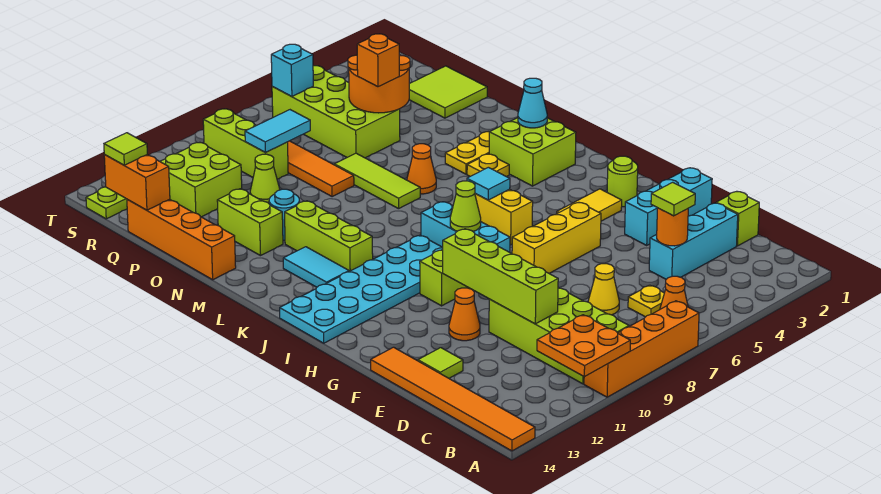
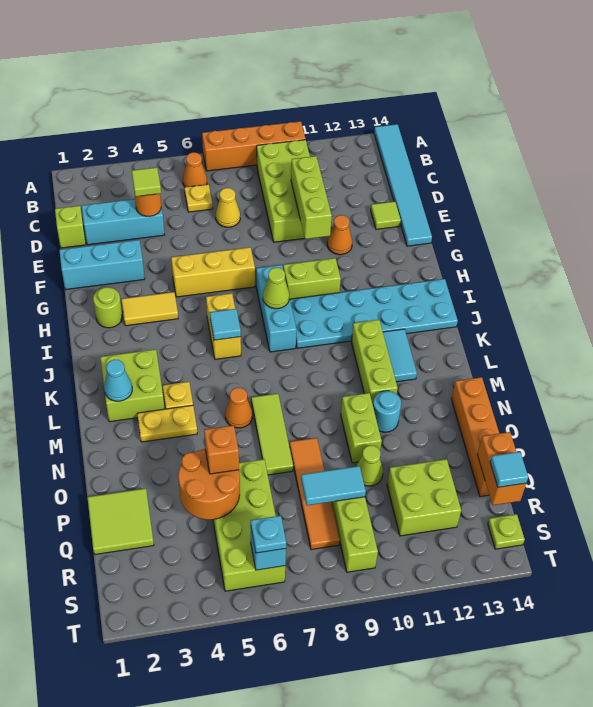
orange 2x2 plate [537,315,630,377] -> none
orange 1x6 tile [371,347,535,451] -> cyan 1x6 tile [374,124,432,246]
lime 1x4 brick [443,229,558,324] -> lime 1x3 brick [291,156,332,239]
lime 1x2 brick [217,189,283,256] -> lime 1x2 brick moved to [341,393,382,463]
lime 1x1 tile [104,133,147,165] -> cyan 1x1 tile [490,452,528,487]
none -> cyan 1x1 plate [251,516,286,553]

